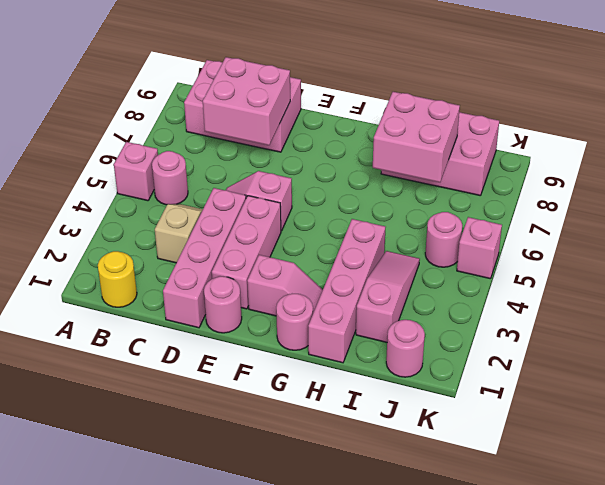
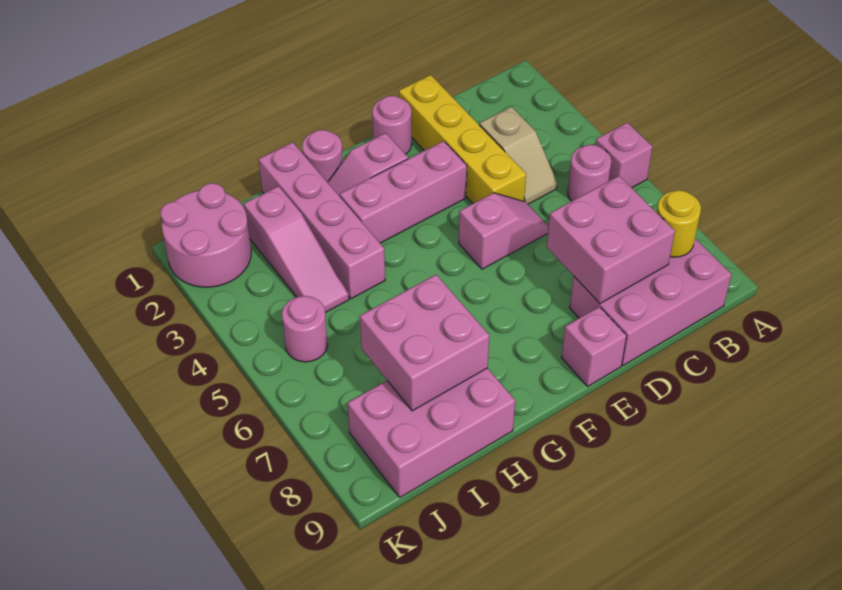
yellow 1x1 round brick [98,251,137,307] -> yellow 1x1 round brick moved to [657,190,701,257]
pink 1x4 brick [163,188,246,328] -> yellow 1x4 brick [399,75,526,203]
pink 1x3 brick [212,196,281,309] -> pink 1x3 brick turned to [340,141,467,243]
pink 1x1 round brick [386,320,425,377] -> pink 2x2 round brick [160,183,251,287]
pink 1x1 brick [457,217,502,279] -> pink 1x1 brick moved to [561,307,626,386]

